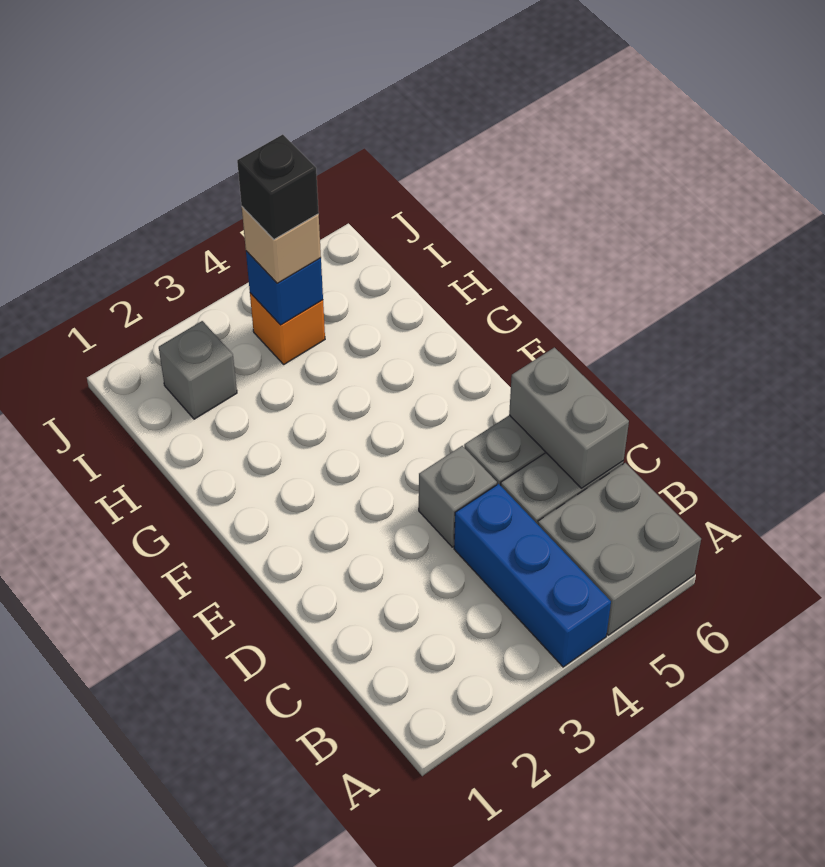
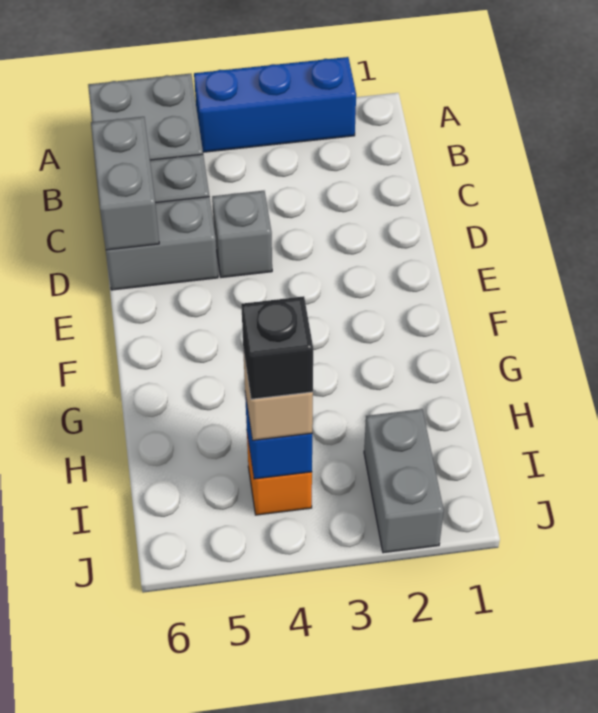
blue 1x3 brick [454,484,611,667] -> blue 1x3 brick turned to [194,57,356,152]
grey 1x1 brick [159,321,237,419] -> grey 1x2 brick [364,409,444,553]

